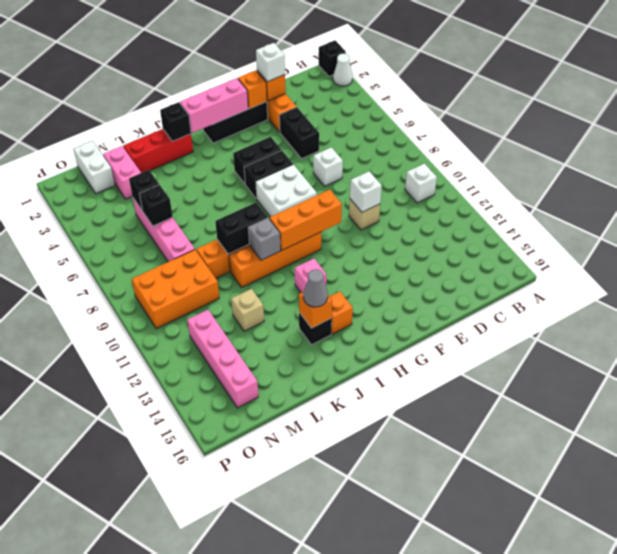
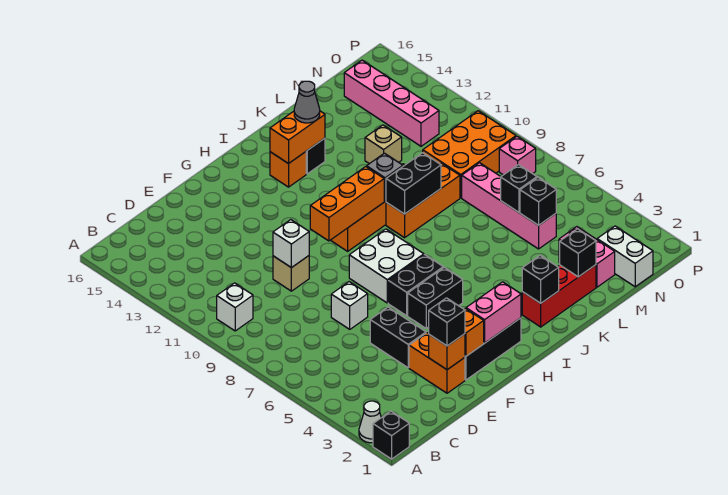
white 1x1 brick [256,43,285,82] -> black 1x1 brick [429,298,465,346]
pink 1x3 brick [180,78,248,133] -> pink 1x2 brick [466,282,521,343]
pink 1x1 brick [295,259,326,293] -> pink 1x1 brick moved to [499,136,536,175]
orange 1x1 brick [299,292,332,328] -> orange 1x2 brick [270,111,325,164]
none -> black 1x1 brick [560,229,596,277]

